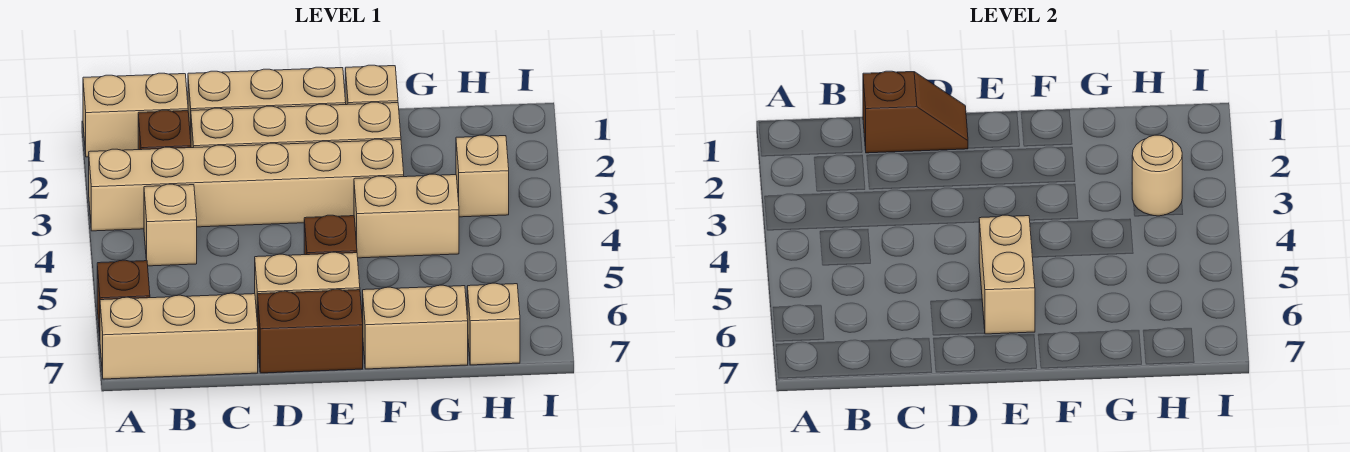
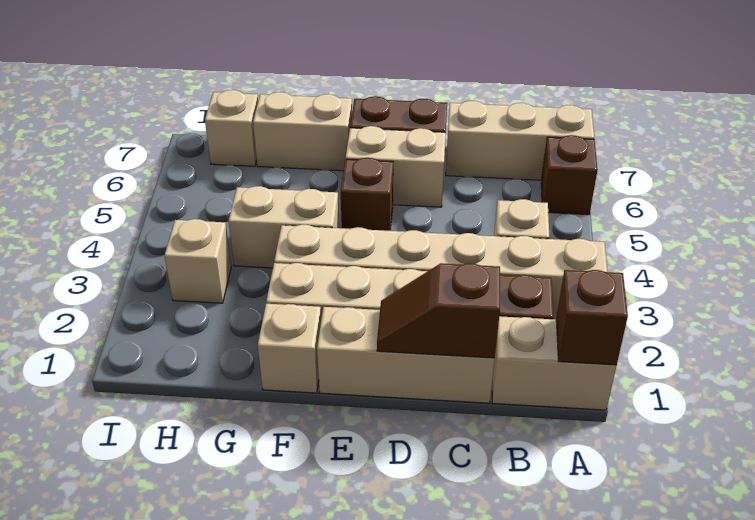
none -> brown 1x1 brick [556,270,628,365]
tan 1x2 brick [979,215,1035,334] -> none
tan 1x1 round brick [1132,135,1182,216] -> none

